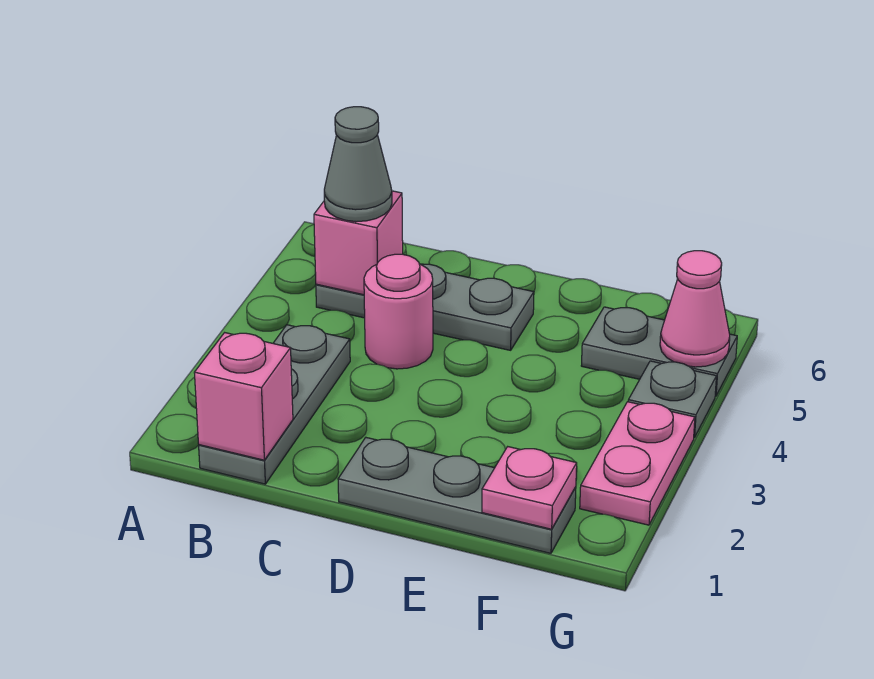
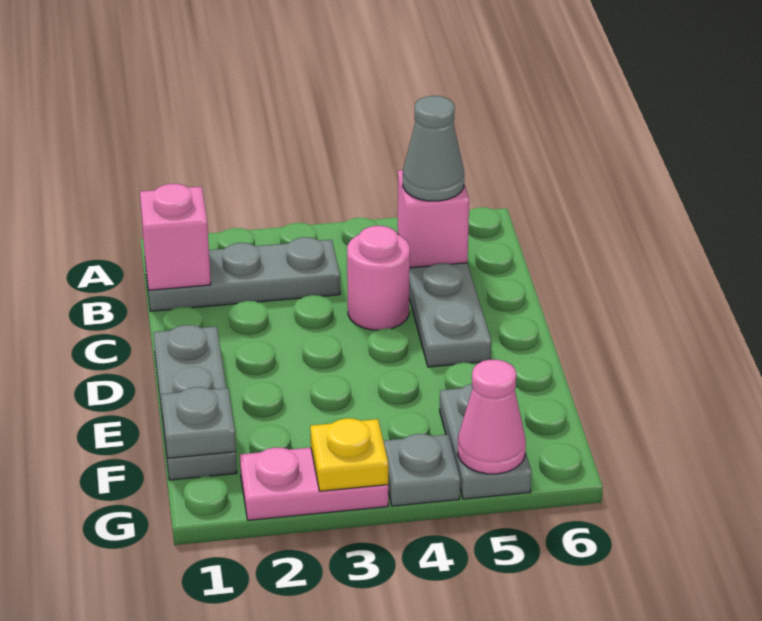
pink 1x1 plate [482,447,577,529] -> grey 1x1 plate [161,387,236,458]
none -> yellow 1x1 plate [310,418,388,491]

